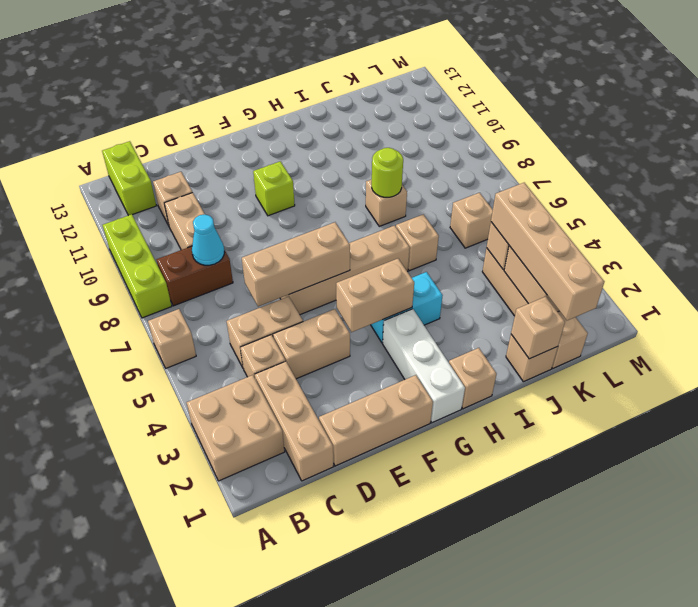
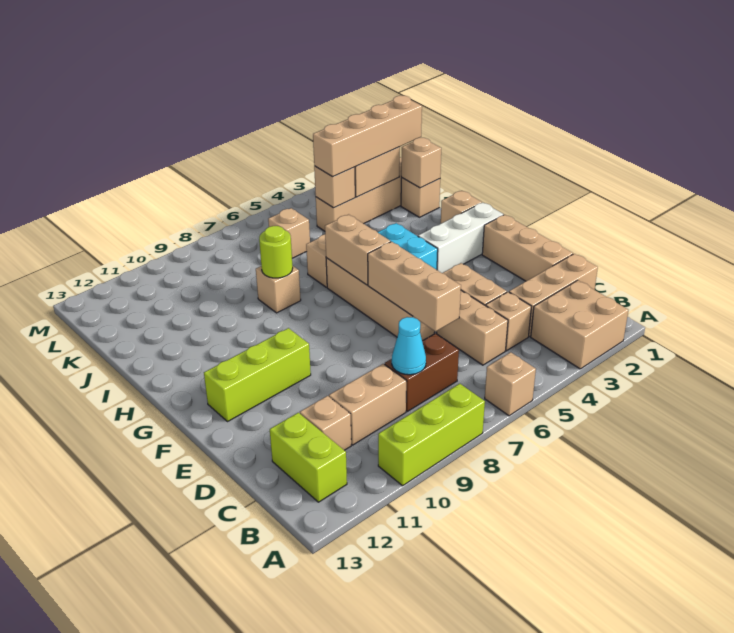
brown 1x2 brick [156,246,233,306] -> brown 1x2 brick turned to [385,334,459,411]
lime 1x2 brick [102,141,156,215] -> lime 1x2 brick turned to [270,413,347,502]
tan 1x2 brick [336,259,414,332] -> tan 1x2 brick moved to [325,214,391,285]
lime 1x1 brick [253,161,295,216] -> lime 1x3 brick [204,328,311,422]

